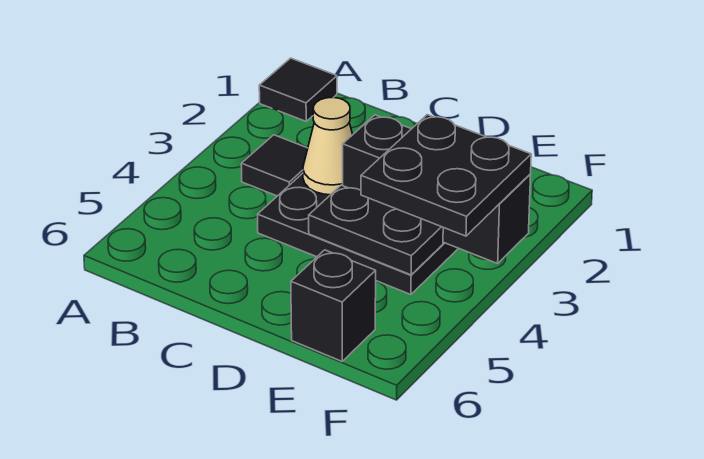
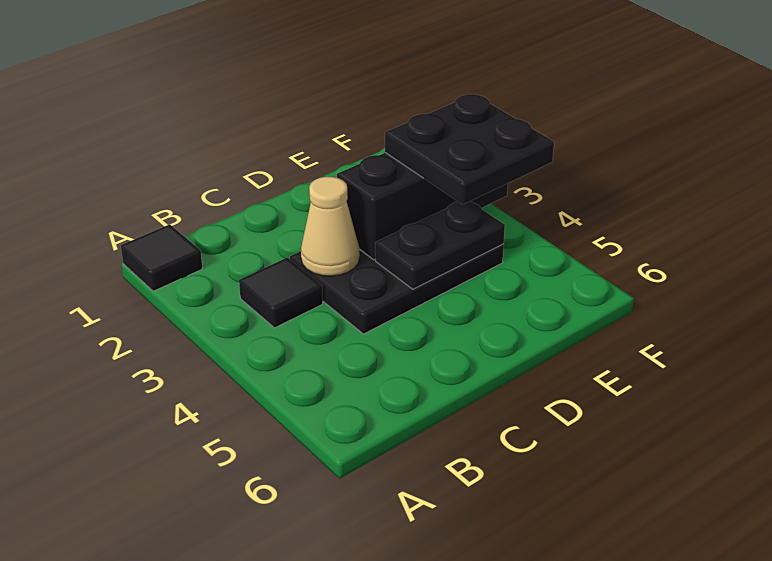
black 1x1 brick [291,250,376,361] -> none

